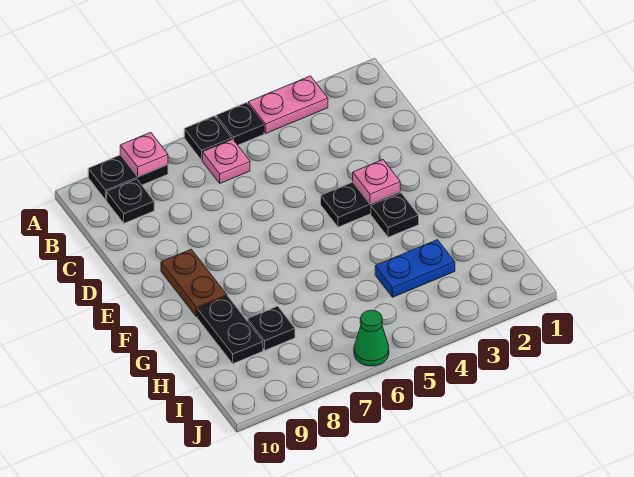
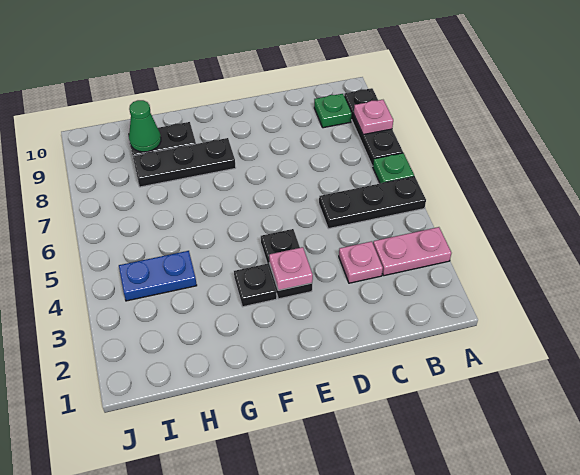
pink 1x2 plate [248,76,328,134] -> pink 1x2 plate turned to [373,227,451,276]
black 1x1 plate [216,103,264,145] -> black 1x3 plate [319,176,426,229]
black 1x1 plate [184,116,232,160] -> green 1x1 plate [373,153,414,183]
black 1x2 plate [88,155,168,200] -> black 1x3 plate [344,88,403,166]
pink 1x1 plate [202,139,250,183] -> pink 1x1 plate moved to [339,241,383,283]
black 1x1 plate [107,179,154,223] -> green 1x1 plate [314,94,352,128]
brown 1x2 plate [161,249,227,317] -> none
blue 1x2 plate [375,240,455,297] -> blue 1x2 plate turned to [119,251,197,301]
black 1x1 plate [247,306,295,350] -> black 1x3 plate [133,138,236,187]
green 1x1 cone [354,310,389,366] -> green 1x1 cone moved to [129,100,161,152]

